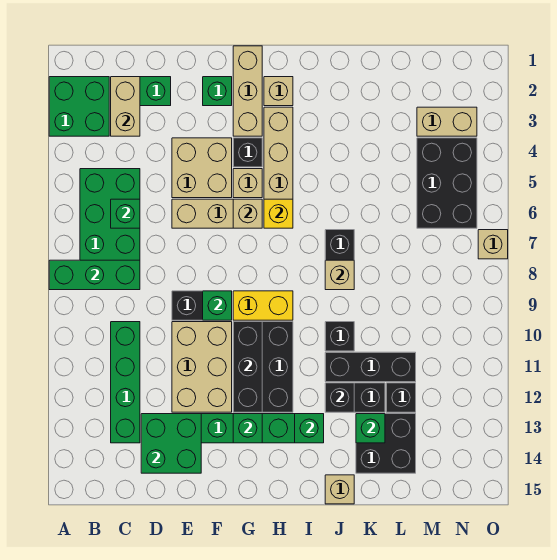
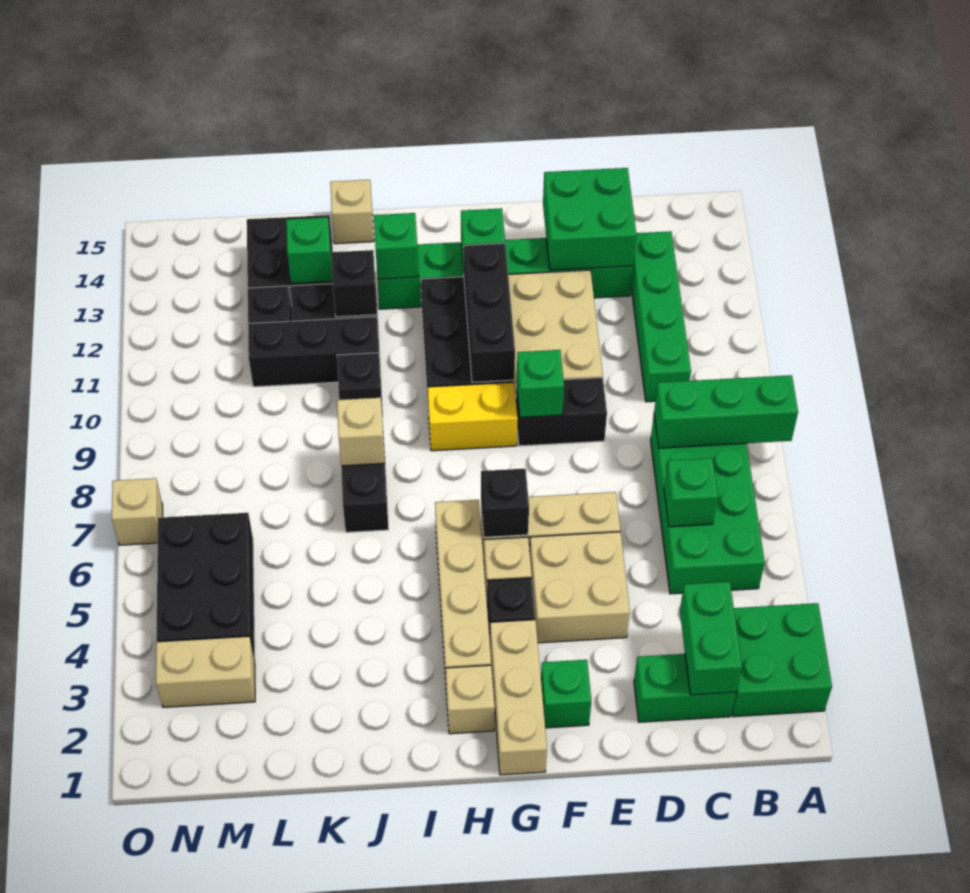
tan 1x2 brick [111,77,140,136] -> green 1x2 brick [680,582,742,695]
tan 1x1 brick [233,199,262,228] -> black 1x1 brick [481,469,529,537]
yellow 1x1 brick [264,199,293,228] -> none

